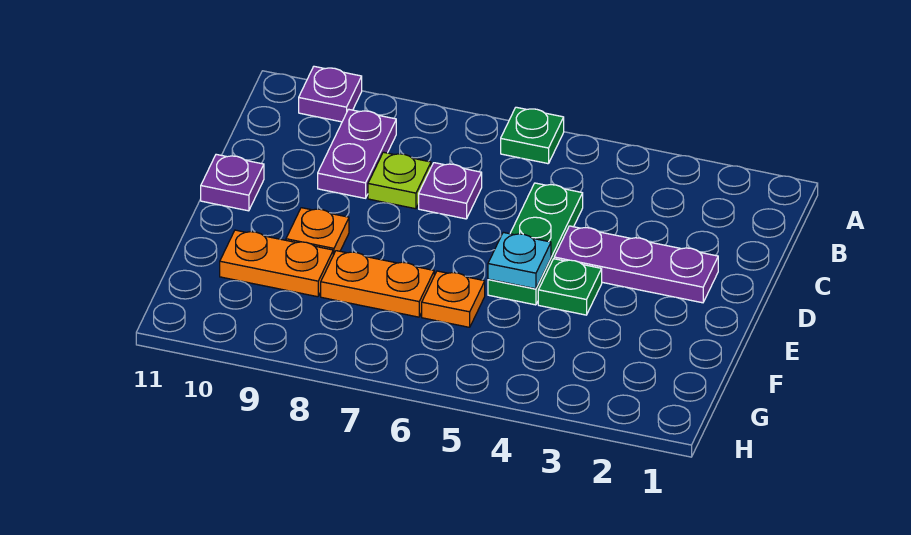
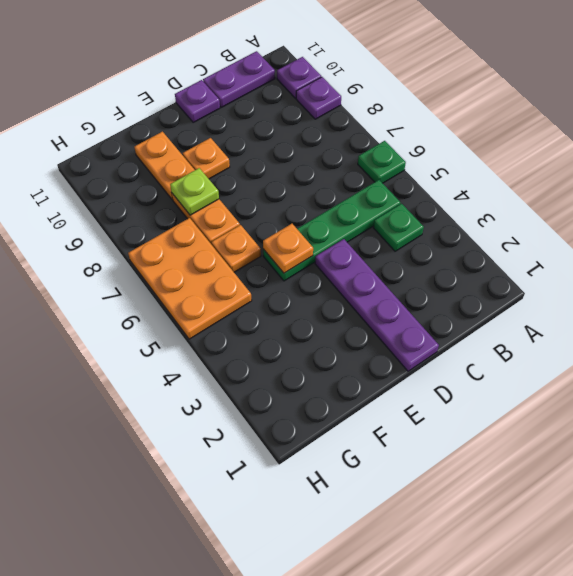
purple 1x2 plate [318,109,396,198] -> purple 1x2 plate moved to [203,51,275,107]
green 1x3 plate [488,183,583,305] -> green 1x4 plate [263,180,400,281]
purple 1x1 plate [419,163,482,219] -> purple 1x1 plate moved to [296,77,341,119]
lime 1x1 plate [368,152,431,209] -> lime 1x1 plate moved to [170,168,219,215]
purple 1x3 plate [554,226,718,303] -> purple 1x4 plate [315,239,439,371]
green 1x1 plate [538,259,602,315] -> green 1x1 plate moved to [373,204,424,251]
cyan 1x1 plate [488,232,551,289] -> orange 1x1 plate [263,224,313,273]
none -> orange 2x3 plate [128,218,252,339]

